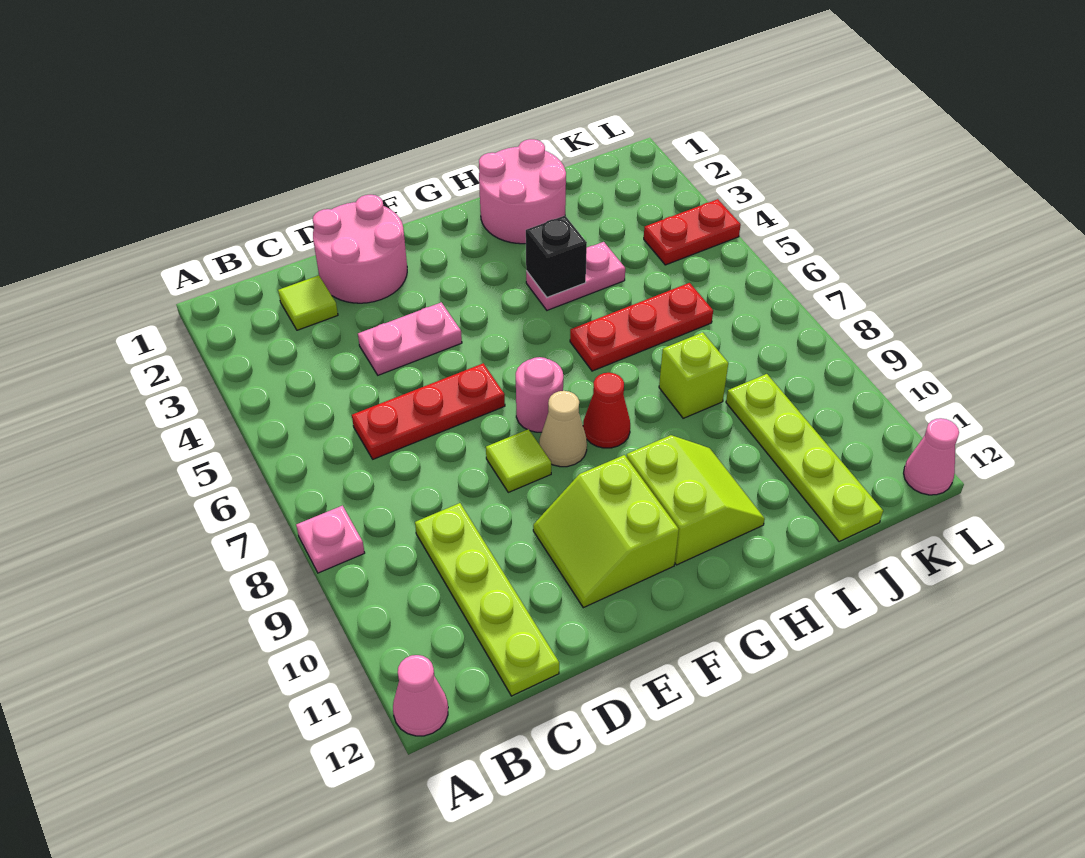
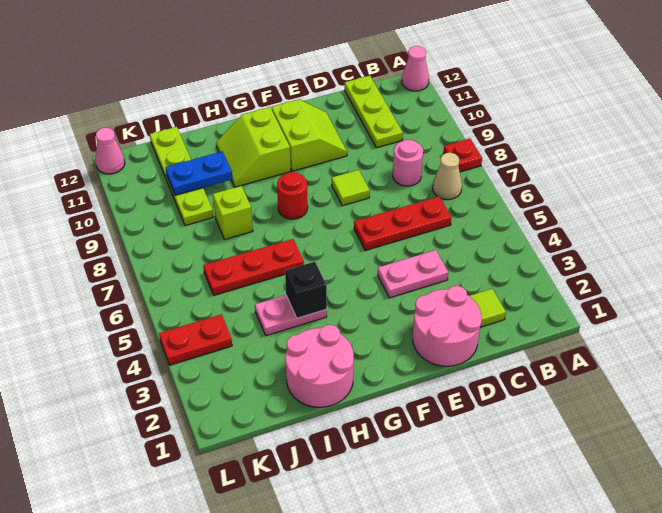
pink 1x1 plate [296,506,365,573] -> red 1x1 plate [443,139,482,172]
lime 1x4 plate [415,503,559,696] -> lime 1x3 plate [345,76,403,148]
pink 1x1 round brick [516,357,563,432] -> pink 1x1 round brick moved to [393,140,423,186]
tan 1x1 cone [539,391,587,467] -> tan 1x1 cone moved to [433,153,462,200]
red 1x1 cone [583,373,630,448] -> red 1x1 round brick [277,172,308,219]
none -> blue 1x2 plate [165,151,233,195]

